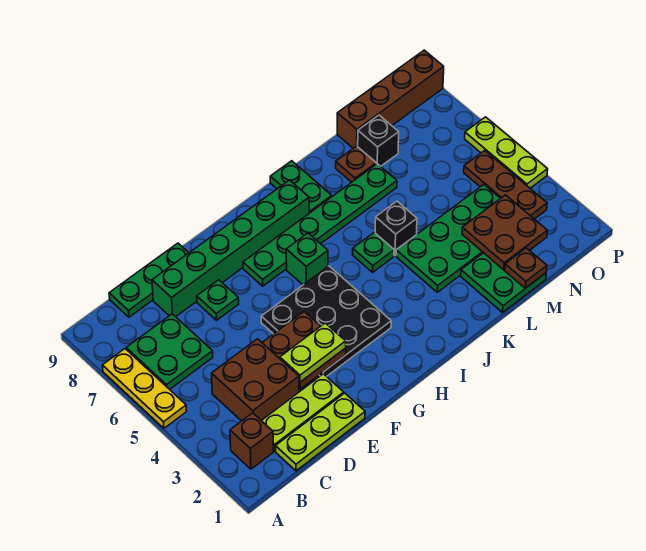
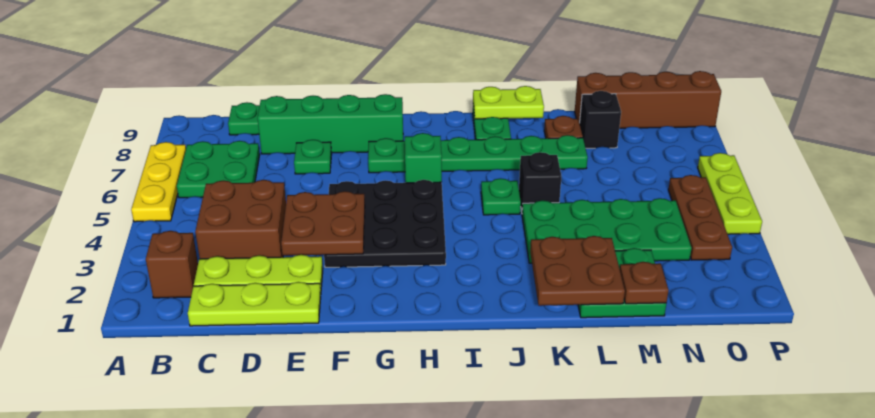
green 1x6 brick [152,180,309,317] -> green 1x4 brick [258,94,403,154]
lime 1x2 plate [280,323,346,382] -> lime 1x2 plate moved to [473,86,544,119]
brown 2x2 plate [462,195,547,270] -> brown 2x2 plate moved to [530,236,625,306]

